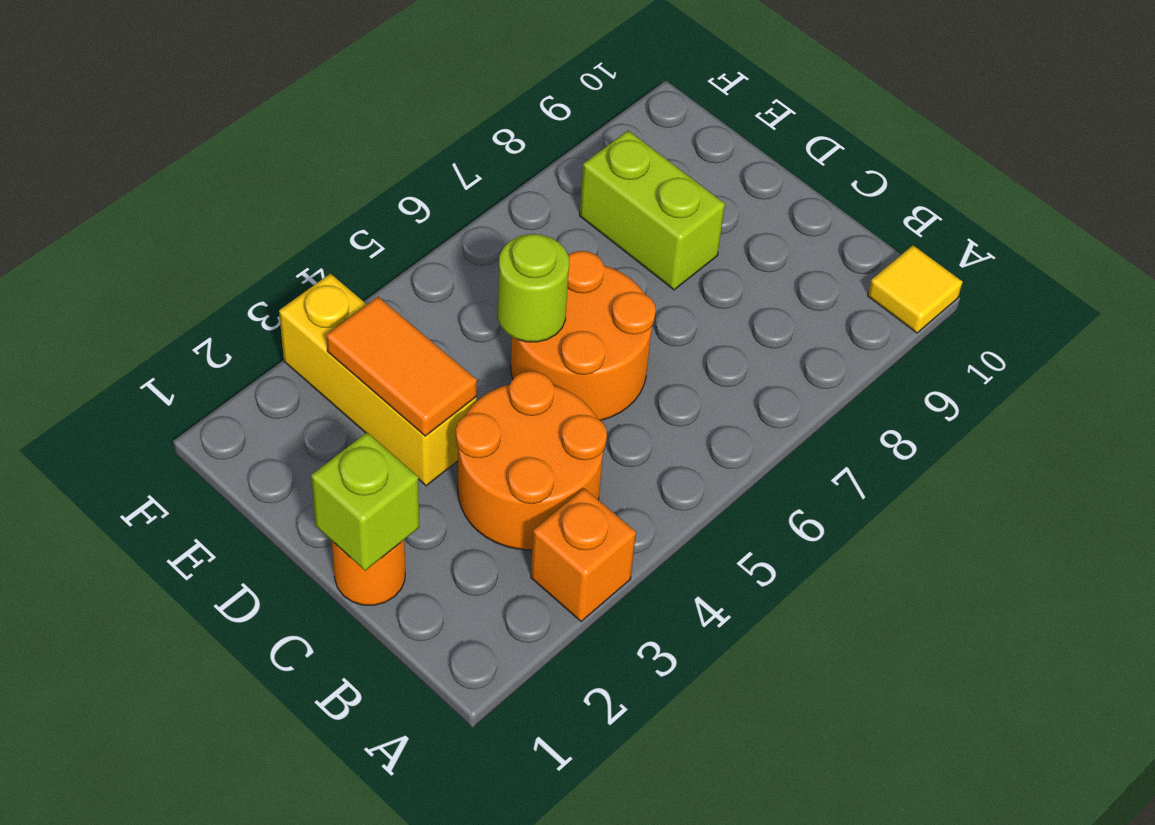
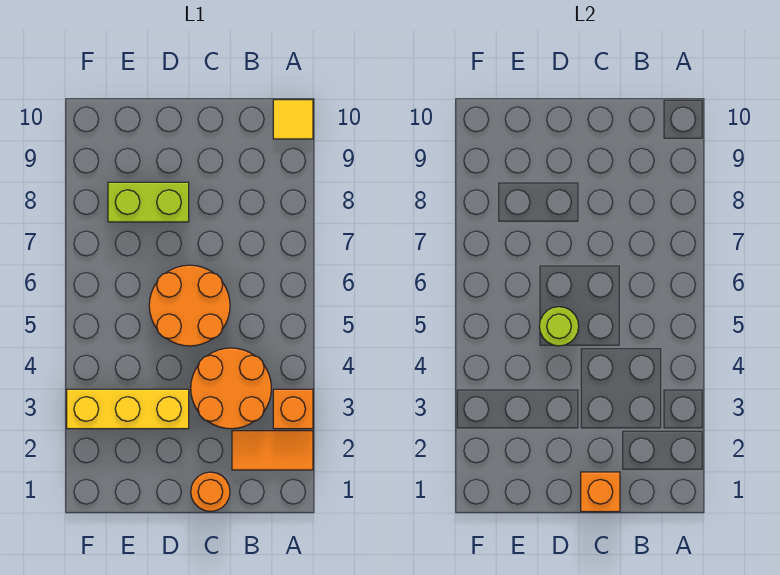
lime 1x1 brick [311,432,419,571] -> orange 1x1 brick [581,472,620,512]
orange 1x2 tile [326,297,477,436] -> orange 1x2 tile moved to [232,431,313,470]

